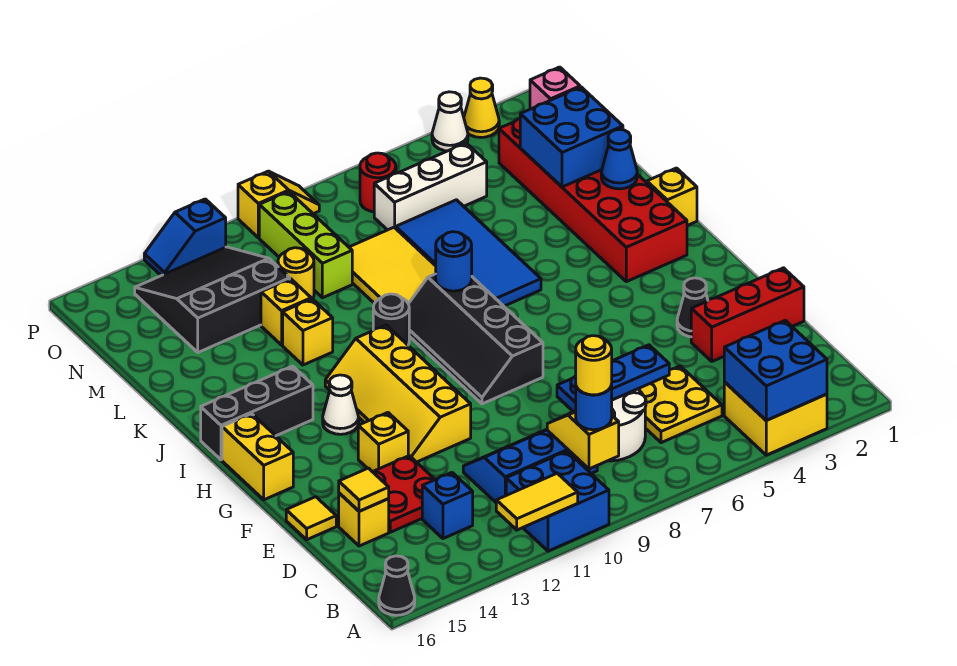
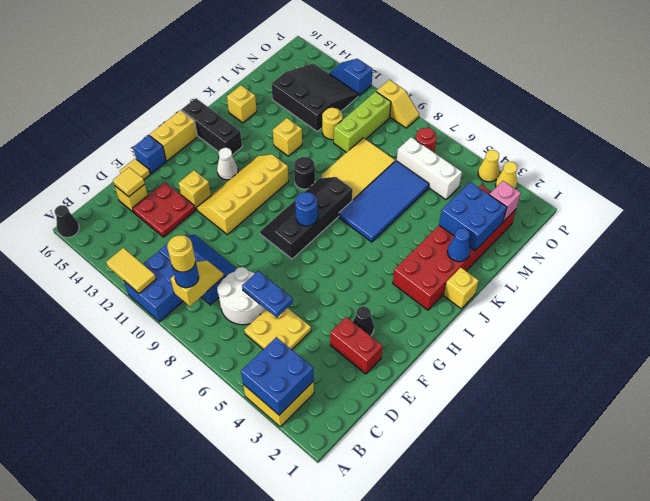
blue 1x1 brick [422,473,473,538] -> blue 1x1 brick moved to [133,135,166,174]
blue 1x3 plate [557,345,669,412] -> blue 1x2 plate [242,271,293,318]
red 1x3 brick [691,268,804,361] -> red 1x2 brick [330,317,383,374]
blue 1x1 round brick [436,232,472,291] -> blue 1x1 round brick moved to [295,192,318,226]
yellow 1x1 brick [261,279,311,345] -> yellow 1x1 brick moved to [227,85,257,123]
white 1x1 cone [432,92,468,151] -> yellow 1x1 cone [478,150,499,182]

